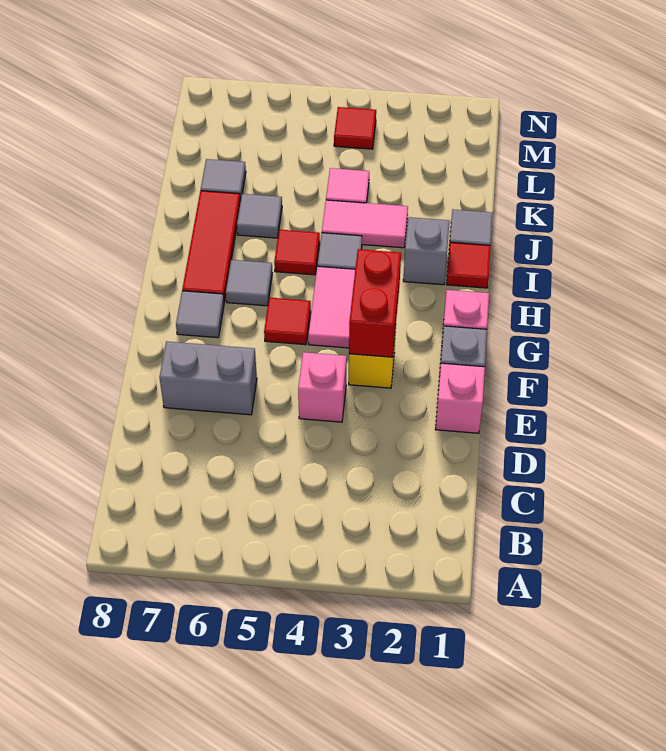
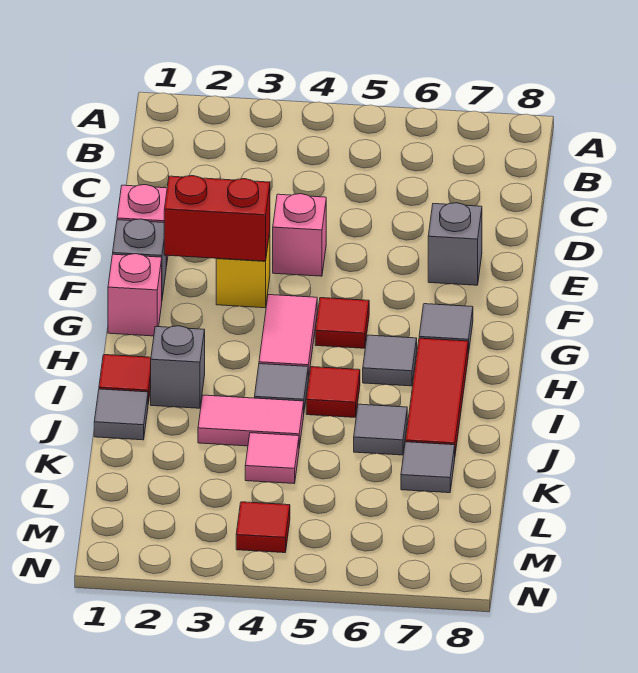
grey 1x2 brick [159,341,257,415] -> grey 1x1 brick [428,203,482,285]
red 1x2 brick [349,249,401,357] -> red 1x2 brick turned to [164,176,270,261]

